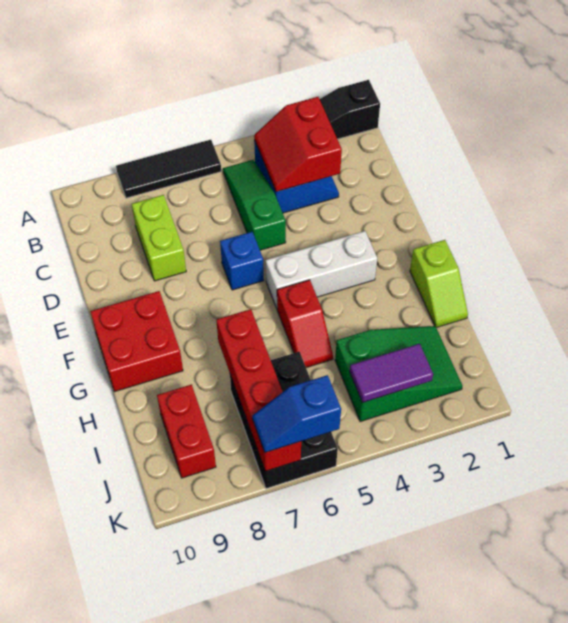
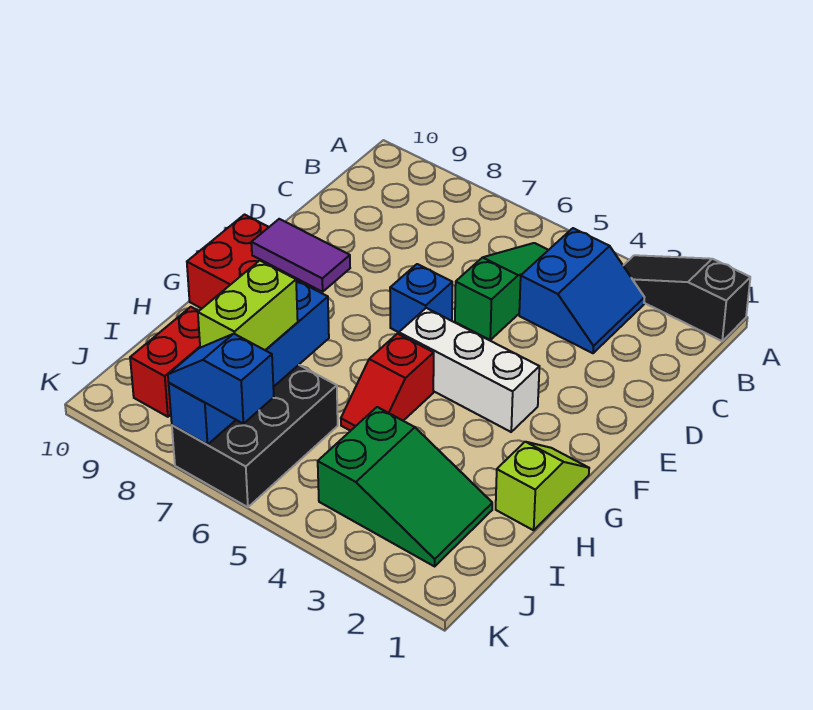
black 1x3 tile [116,140,221,198] -> none
red 2x2 slope [254,97,342,192] -> none
lime 1x2 brick [132,195,186,281] -> lime 1x2 brick moved to [198,261,298,350]
lime 1x2 slope [410,240,468,328] -> lime 1x2 slope turned to [496,442,589,530]
red 1x4 brick [216,309,301,471] -> blue 1x4 brick [169,280,329,445]
purple 1x2 tile [350,344,433,403] -> purple 1x2 tile moved to [251,219,350,292]

